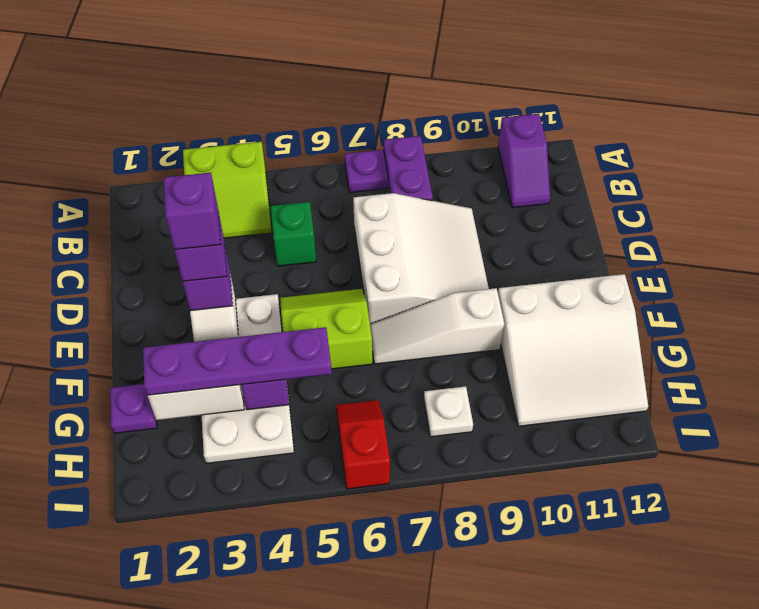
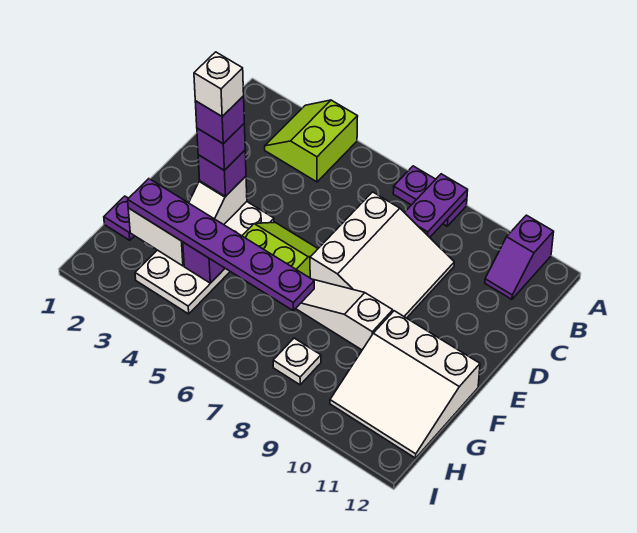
lime 2x2 slope [183,142,272,238] -> lime 2x2 slope turned to [265,100,358,182]
green 1x1 brick [270,202,316,266] -> none
none -> white 1x1 brick [194,52,244,116]
purple 1x4 plate [143,327,332,395] -> purple 1x6 plate [128,179,314,310]
red 1x2 slope [336,400,390,489] -> none

